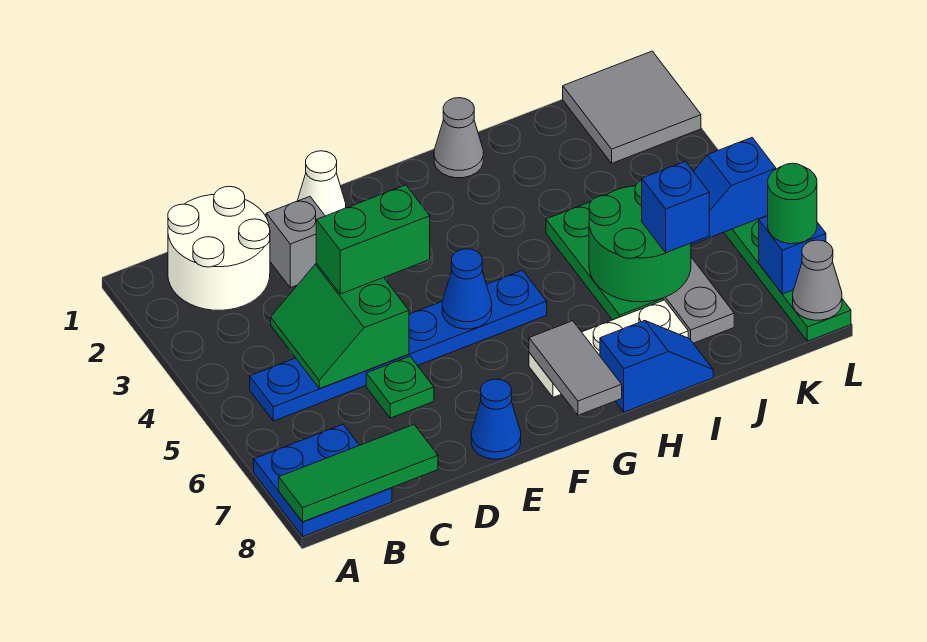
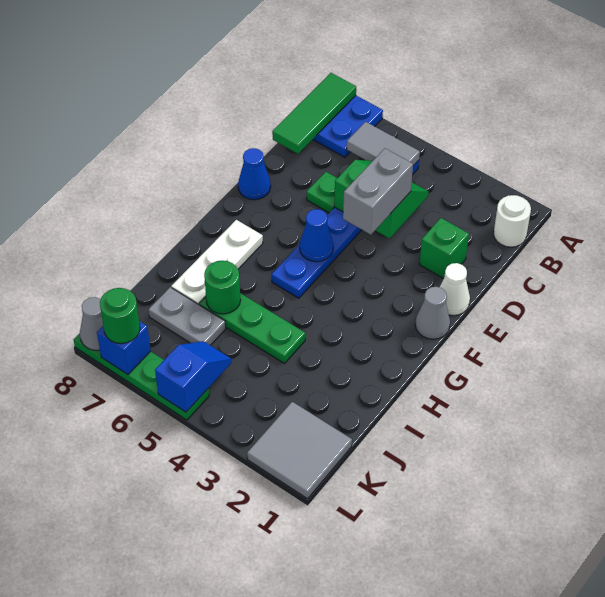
white 2x2 round brick [168,186,270,310] -> white 1x1 round brick [494,195,531,247]
grey 1x1 brick [266,196,325,288] -> green 1x1 brick [419,218,469,279]
green 1x2 brick [316,185,430,294] -> grey 1x2 brick [343,149,413,235]
grey 1x2 tile [529,321,622,415] -> grey 1x2 tile moved to [347,122,420,166]
grey 1x1 cone [434,98,483,178] -> grey 1x1 cone moved to [415,287,450,339]
blue 1x2 slope [600,321,713,412] -> none
green 2x2 round brick [589,180,691,302] -> green 1x1 round brick [204,260,241,314]
blue 1x1 brick [642,161,709,253] -> none

